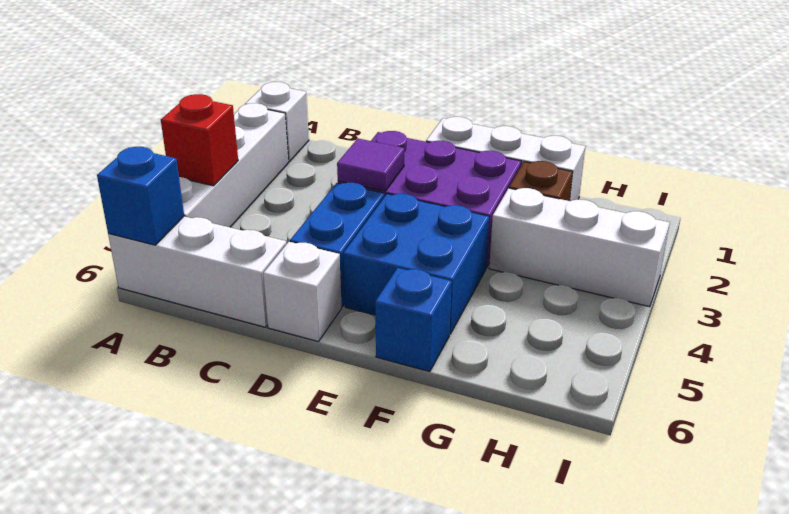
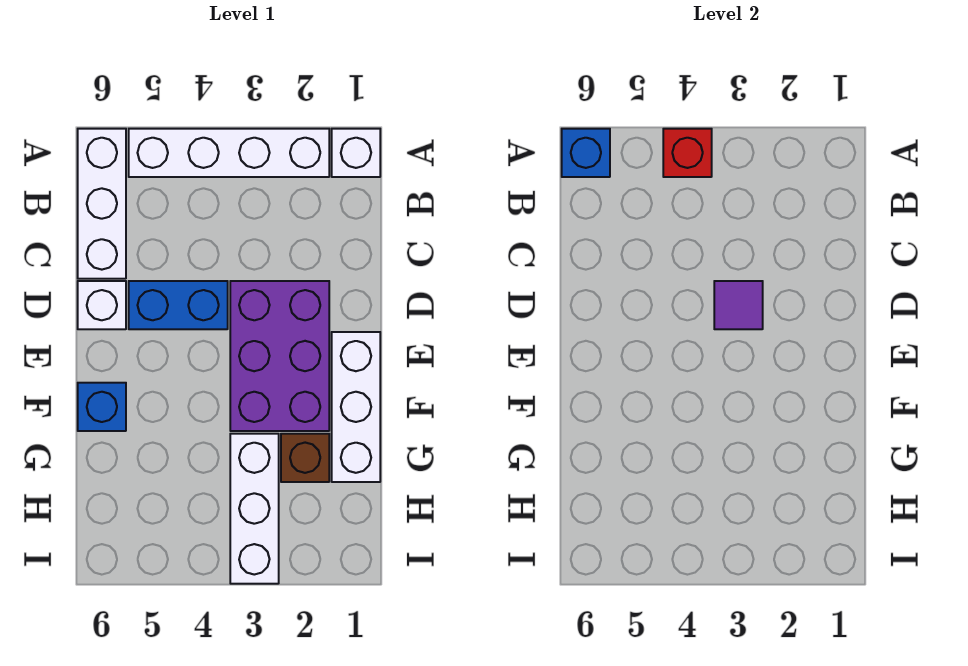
blue 2x2 brick [343,194,489,334] -> none

